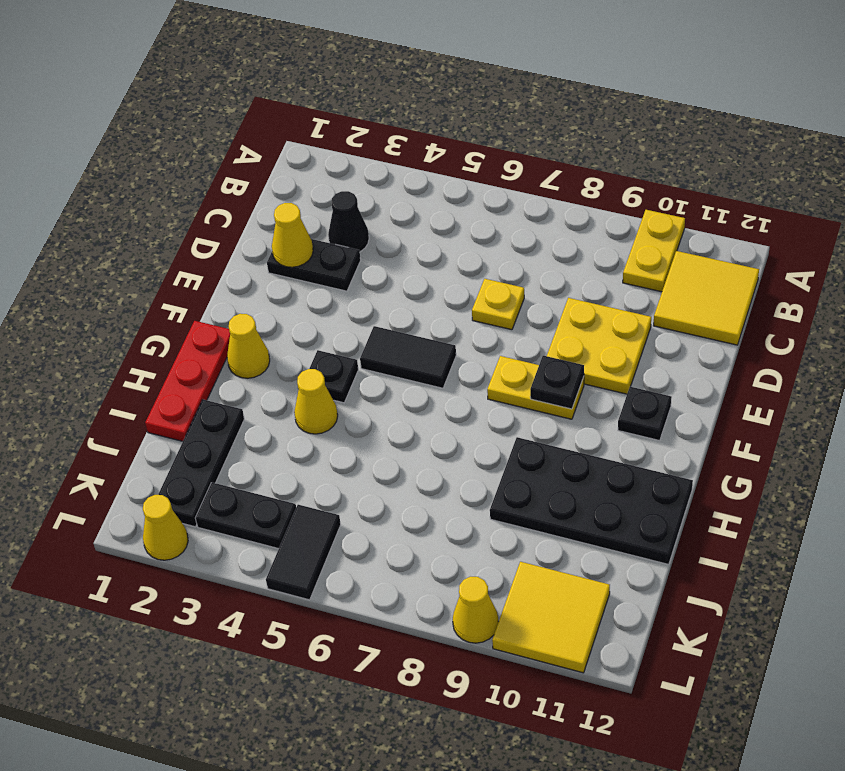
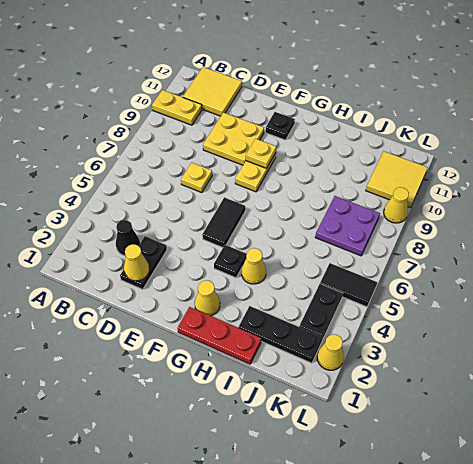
black 1x1 plate [530,356,584,409] -> yellow 1x1 plate [246,139,276,168]
black 2x4 plate [490,437,693,564] -> none
none -> purple 2x2 plate [315,196,380,256]

